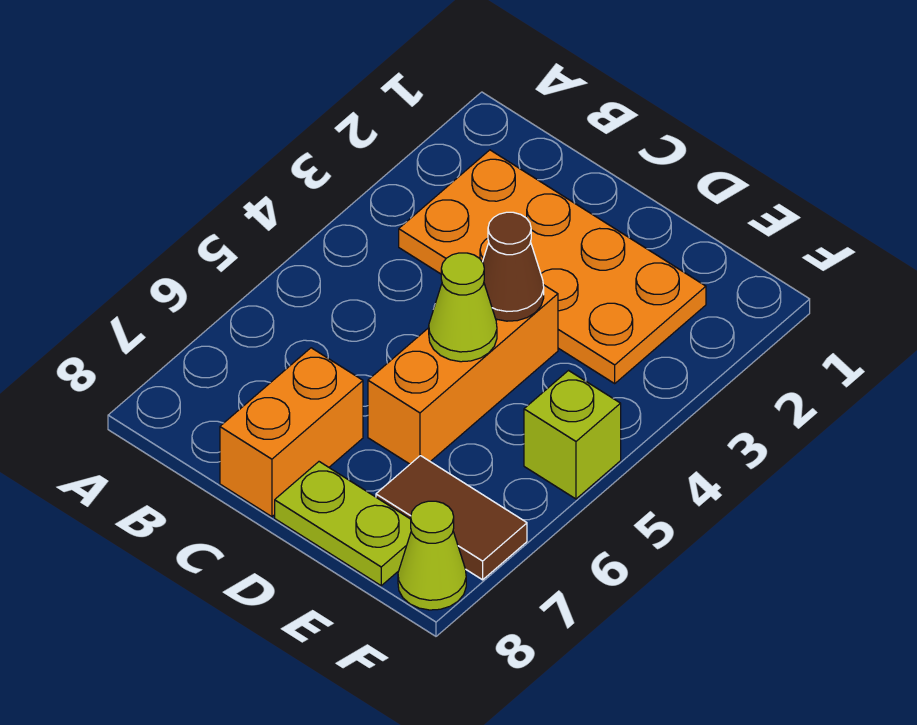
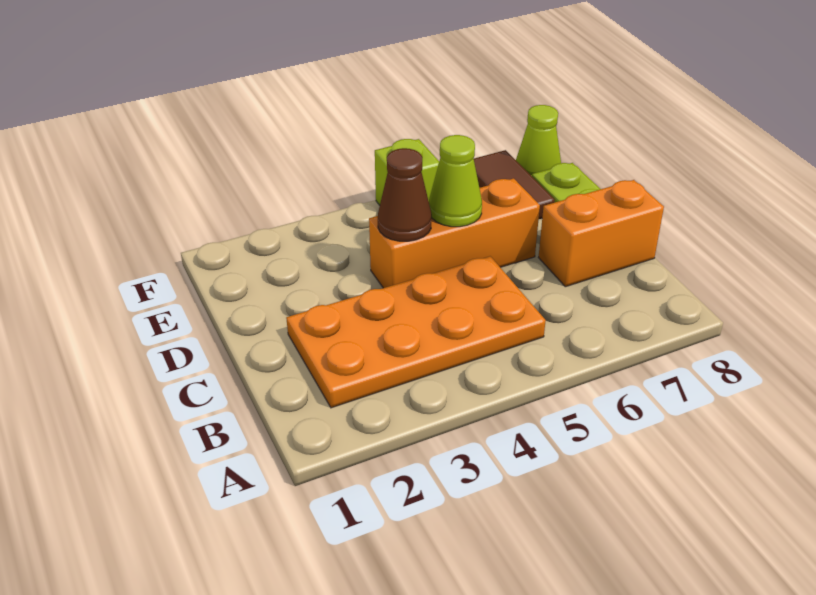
orange 2x4 plate [399,150,706,383] -> orange 2x4 plate turned to [286,256,546,408]

